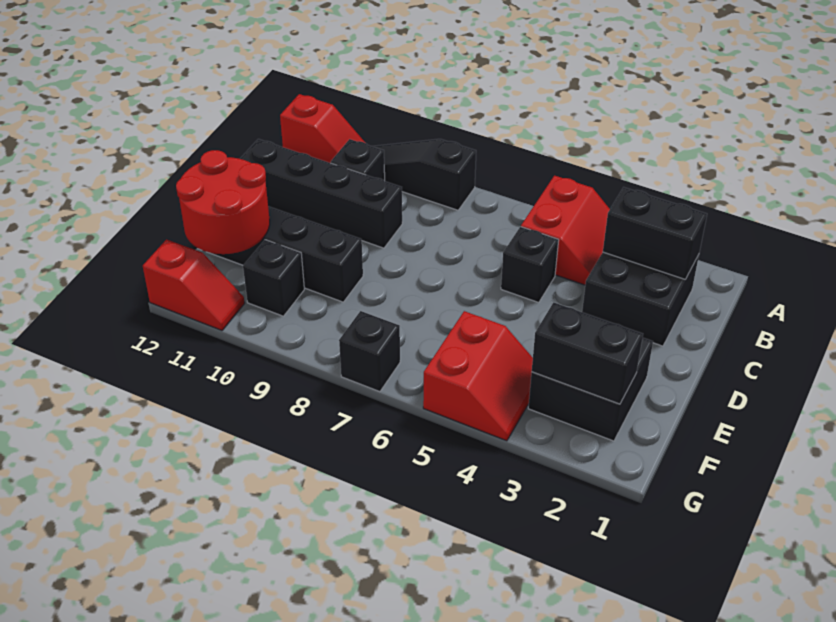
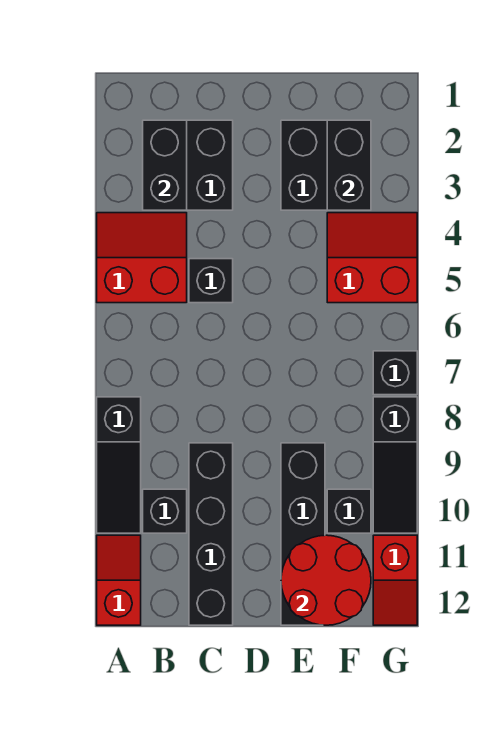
none -> black 1x3 slope [373,397,417,533]
red 1x2 slope [143,239,245,330] -> red 1x2 slope turned to [373,535,417,625]

